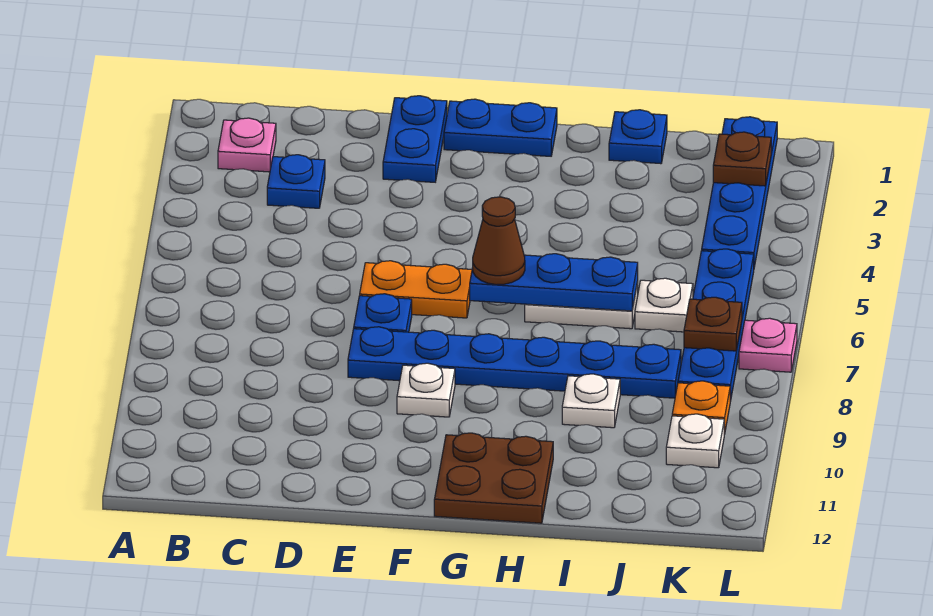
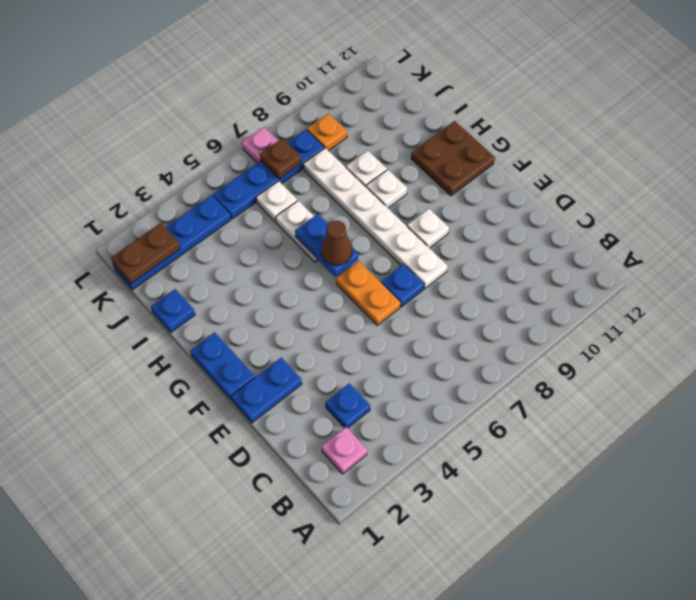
blue 1x6 plate [348,327,681,398] -> white 1x6 plate [303,148,447,288]
blue 1x3 plate [470,254,638,311] -> blue 1x2 plate [295,214,358,277]
brown 1x1 plate [713,132,771,186] -> brown 1x2 plate [111,223,180,284]
white 1x1 plate [666,414,724,468] -> white 1x1 plate moved to [366,170,407,208]

